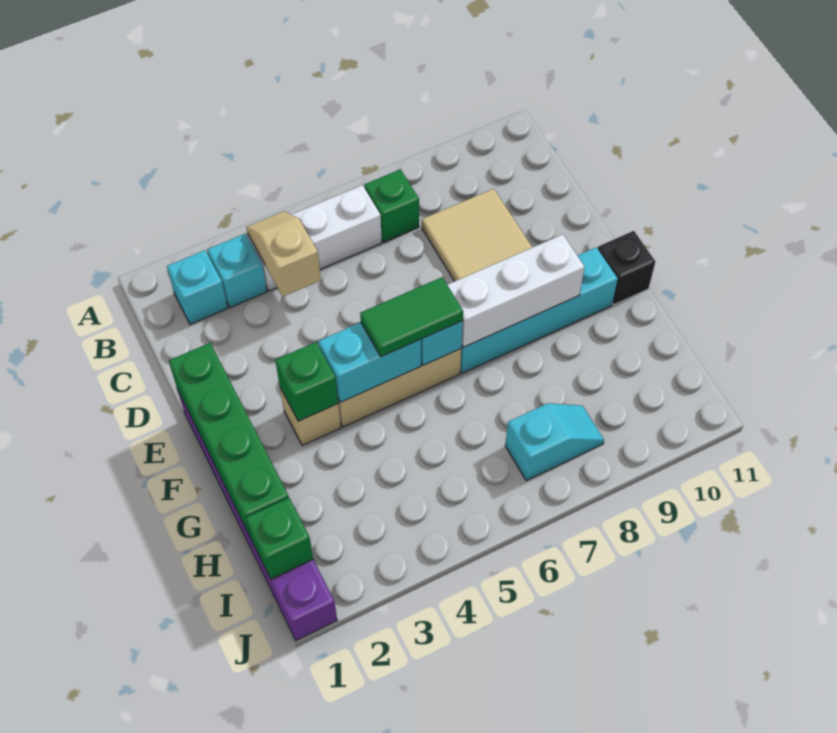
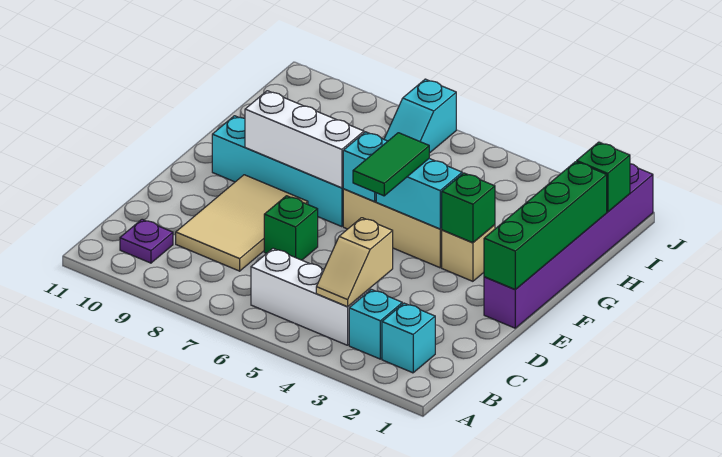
green 1x1 brick [365,169,419,242] -> green 1x1 brick moved to [264,196,318,260]
none -> purple 1x1 plate [120,219,173,263]
green 1x2 tile [360,277,463,357] -> green 1x2 tile turned to [353,133,429,196]
black 1x1 brick [598,231,655,305] -> none
cyan 1x2 slope [505,403,604,481] -> cyan 1x2 slope turned to [384,79,456,153]

